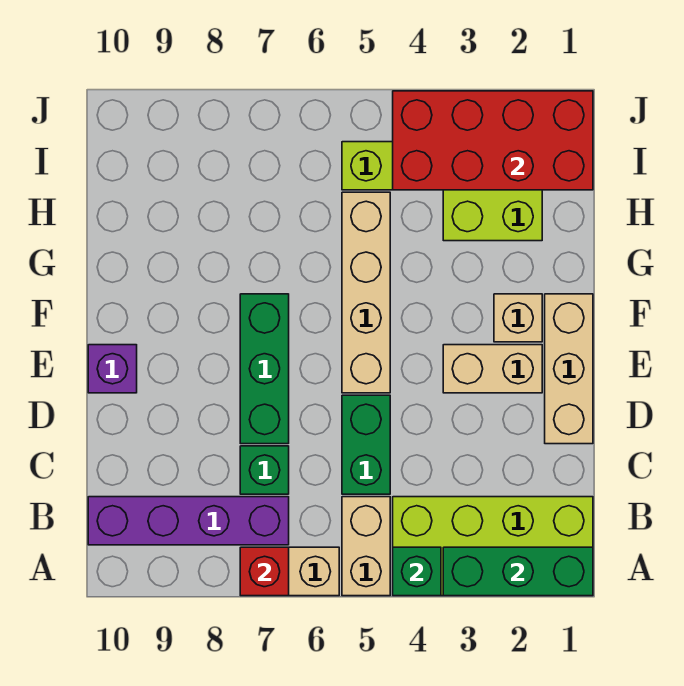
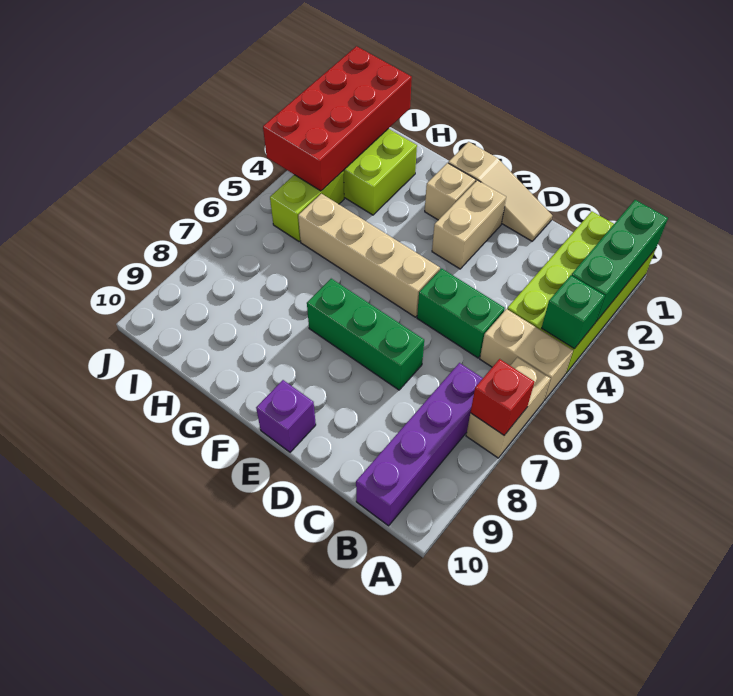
green 1x1 brick [240,446,289,494] -> none
tan 1x3 brick [545,294,593,444] -> tan 1x3 slope [448,142,552,241]

